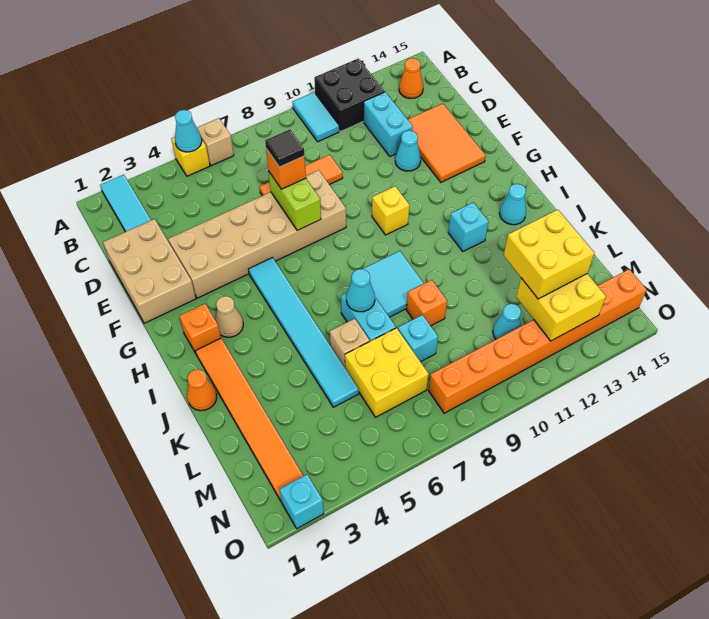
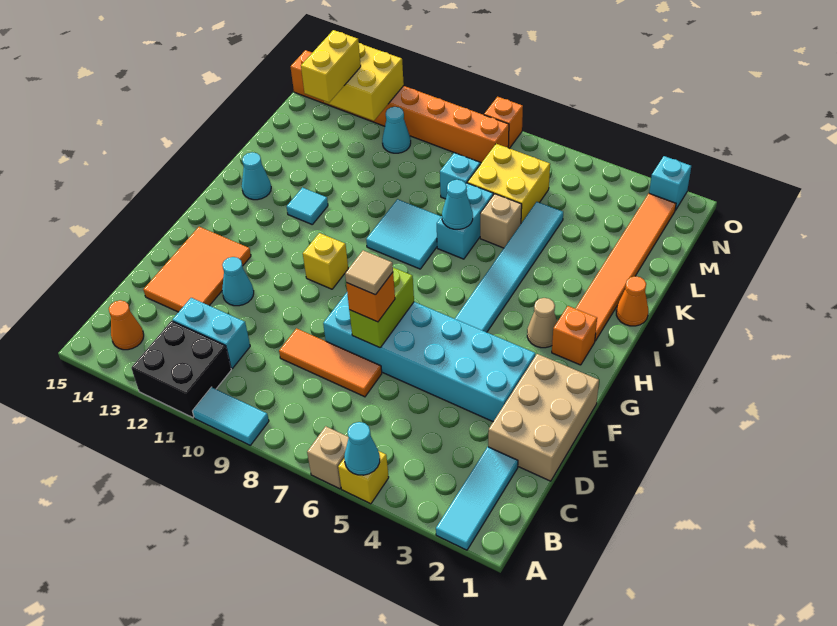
cyan 1x2 tile [292,92,339,142] -> cyan 1x2 tile turned to [193,387,269,445]
cyan 1x2 brick [363,92,413,156] -> cyan 1x2 brick turned to [173,298,250,368]
tan 2x6 brick [168,170,346,298] -> cyan 2x6 brick [323,293,535,422]
black 1x1 tile [265,130,304,167] -> tan 1x1 tile [345,250,393,295]
cyan 1x1 brick [448,202,489,251] -> cyan 1x1 tile [287,188,328,224]
orange 1x1 brick [406,280,447,326] -> orange 1x1 brick moved to [484,97,523,149]
yellow 2x2 brick [504,210,594,299] -> yellow 1x2 brick [301,30,361,103]

